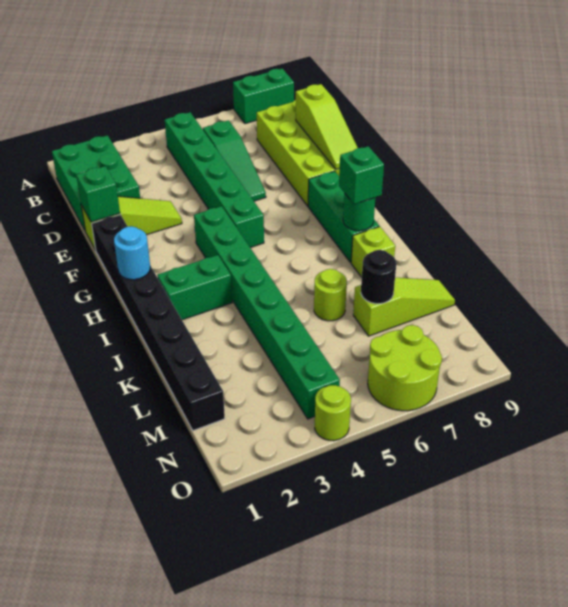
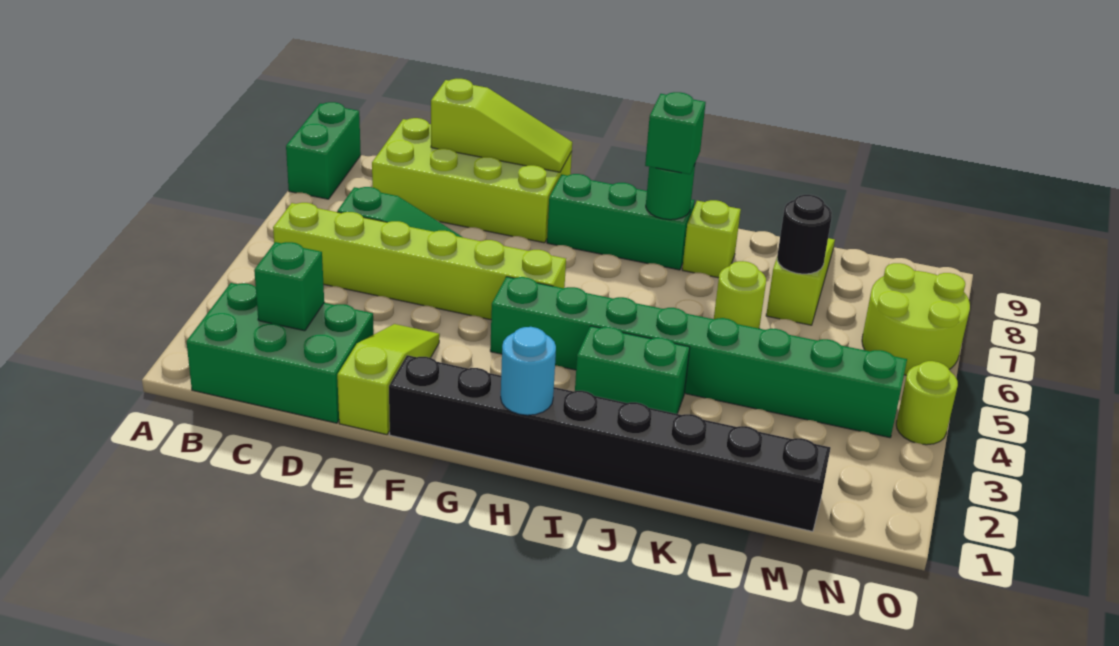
green 1x6 brick [165,112,264,248] -> lime 1x6 brick [273,203,566,320]
green 1x1 brick [76,166,120,222] -> green 1x1 brick moved to [254,242,324,331]
green 1x2 brick [157,255,232,320] -> green 1x2 brick turned to [575,326,690,414]

